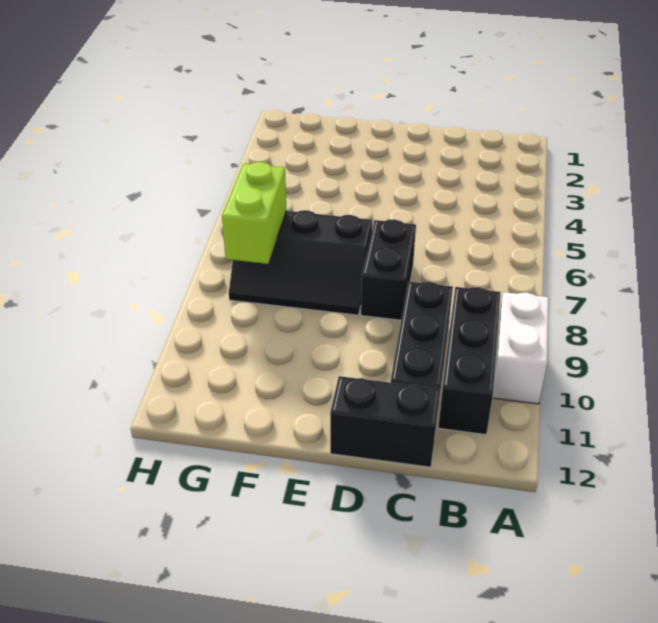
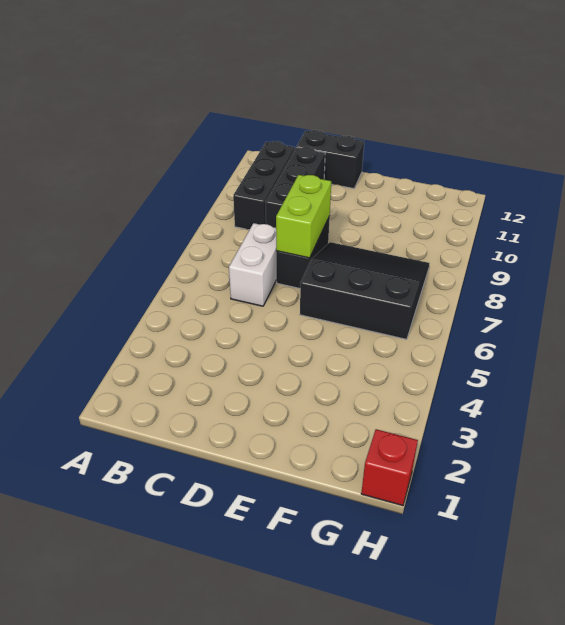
white 1x2 brick [492,292,549,404] -> white 1x2 brick moved to [229,223,277,306]
black 2x3 slope [229,210,372,315] -> black 3x3 slope [300,242,429,339]
lime 1x2 brick [222,162,286,264] -> lime 1x2 brick moved to [276,175,331,258]
none -> red 1x1 brick [361,429,418,506]

